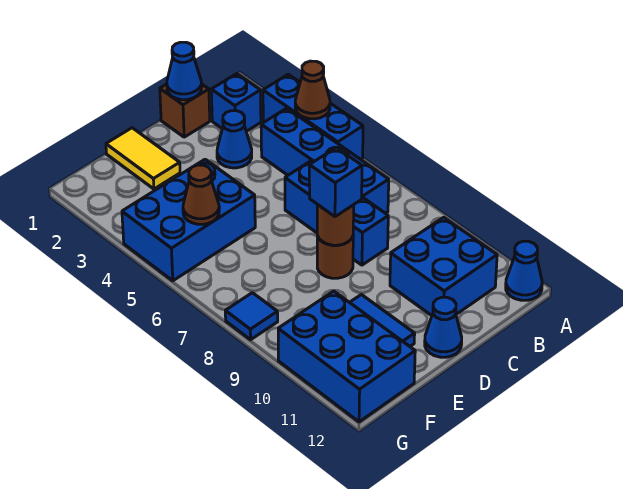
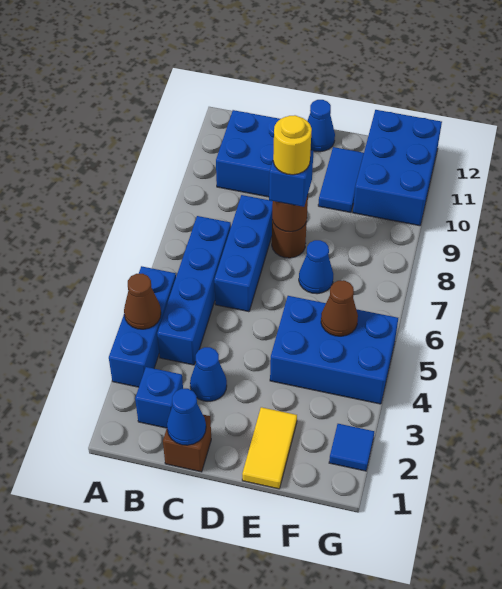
blue 1x1 cone [506,241,542,300] -> blue 1x1 cone moved to [299,240,333,294]
none -> yellow 1x1 round brick [273,115,312,175]
blue 1x1 tile [225,293,278,340] -> blue 1x1 tile moved to [329,424,374,471]

